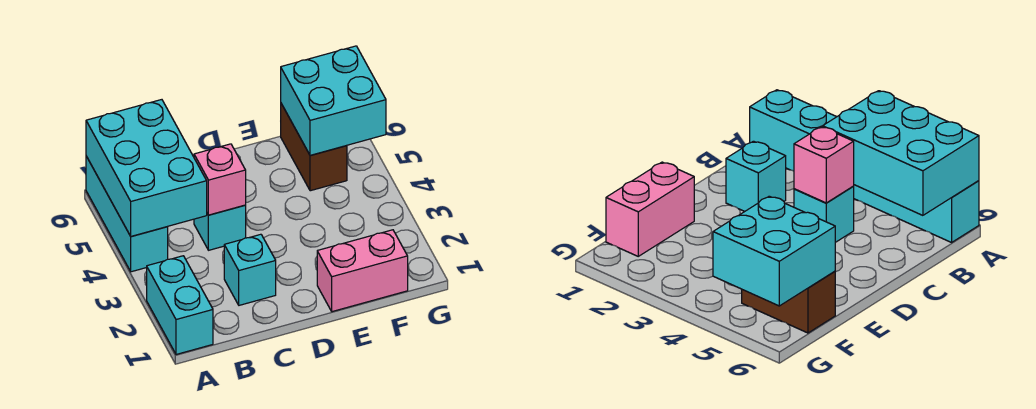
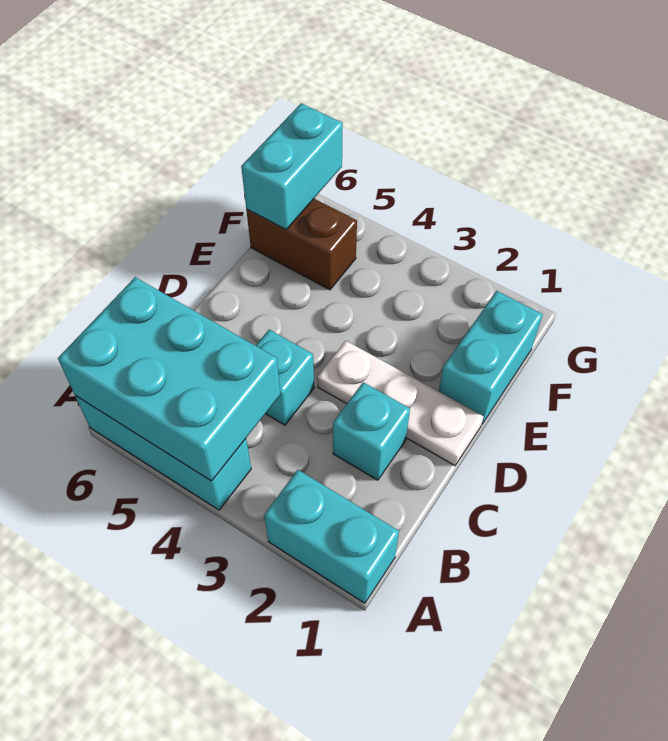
pink 1x1 brick [194,144,246,215] -> none
none -> white 1x3 plate [318,341,484,466]
pink 1x2 brick [317,230,408,312] -> cyan 1x2 brick [439,291,543,424]
cyan 2x2 brick [281,46,386,155] -> cyan 1x2 brick [241,103,343,229]

